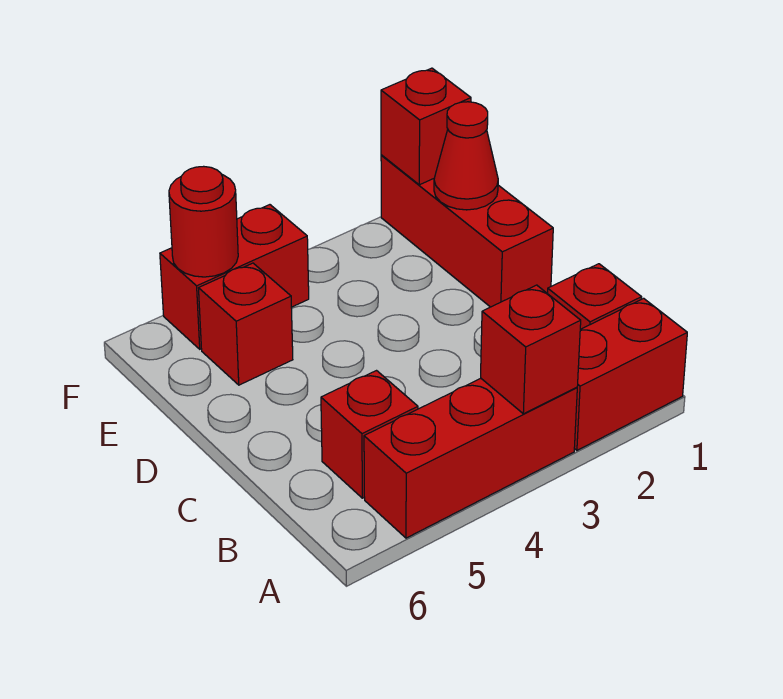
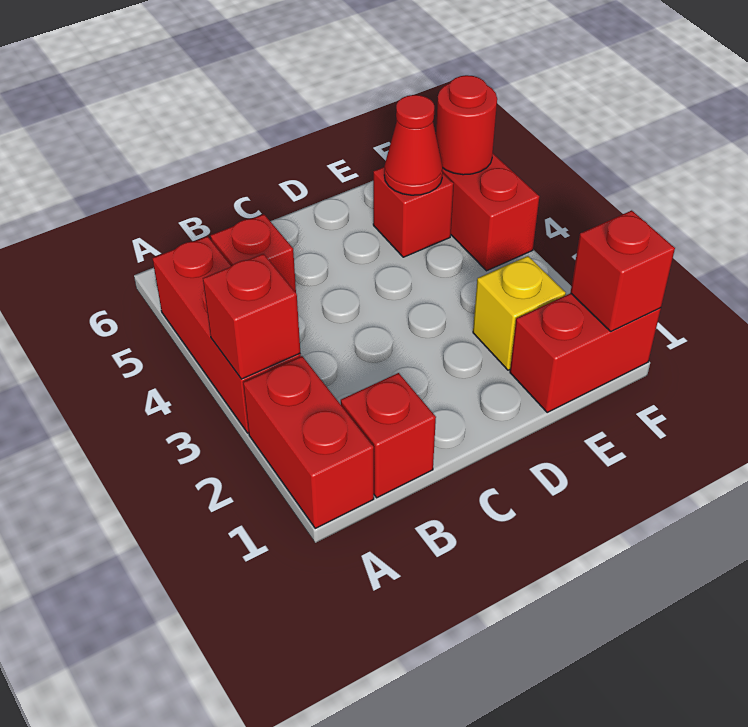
red 1x3 brick [381,155,553,307] -> red 1x2 brick [510,293,661,412]
red 1x1 cone [434,102,498,210] -> red 1x1 cone moved to [384,95,443,195]
none -> yellow 1x1 brick [473,256,566,370]

